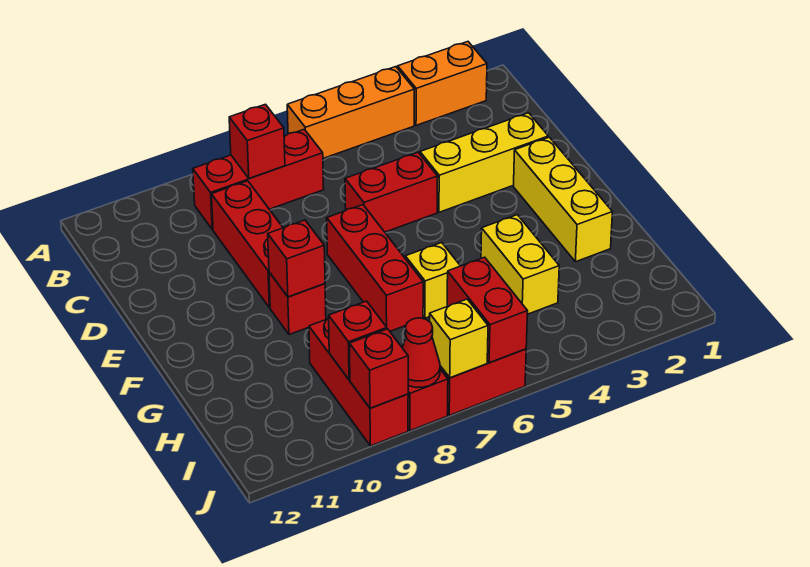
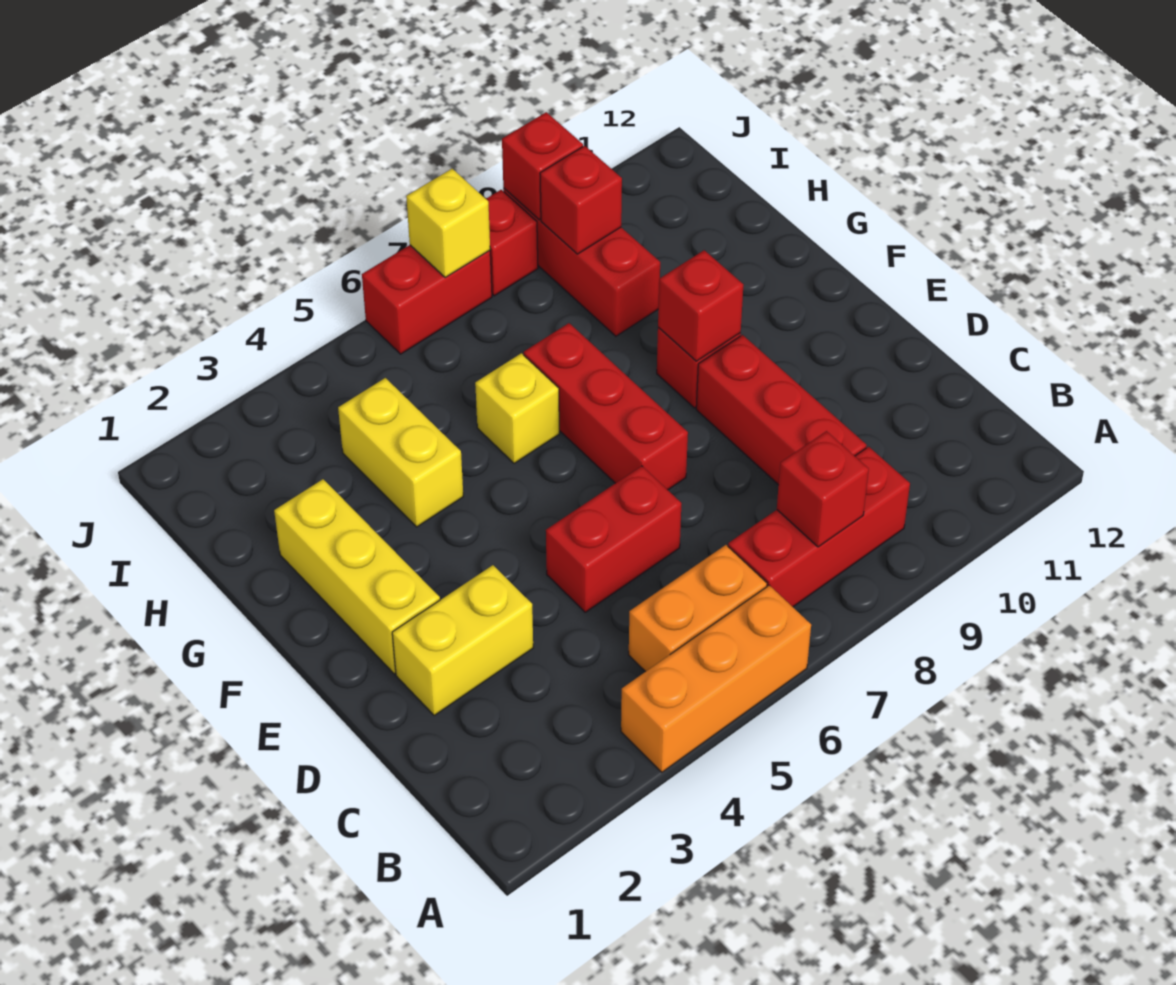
orange 1x2 brick [398,42,487,125] -> orange 1x2 brick moved to [629,545,767,672]
yellow 1x3 brick [420,113,548,212] -> yellow 1x2 brick [392,565,533,715]
red 1x2 brick [447,257,528,363] -> none
red 1x1 cone [403,318,440,388] -> none

